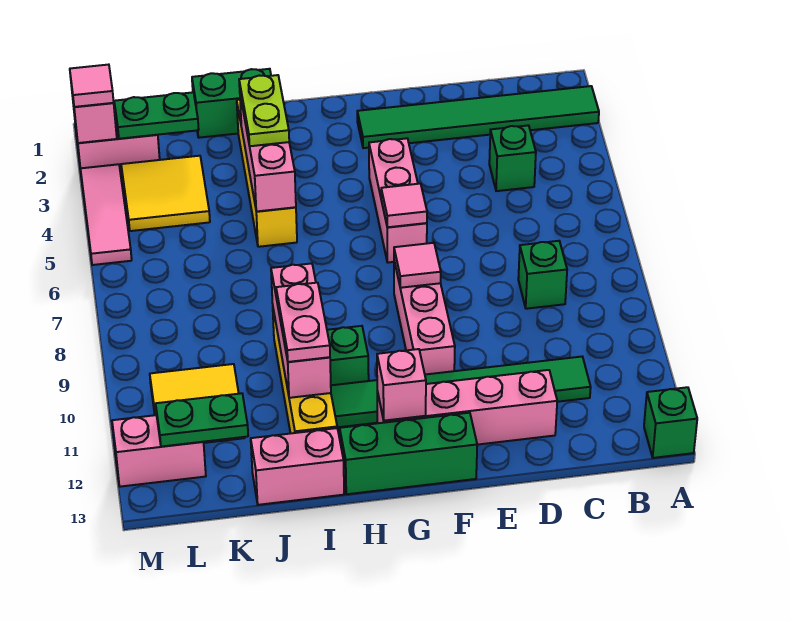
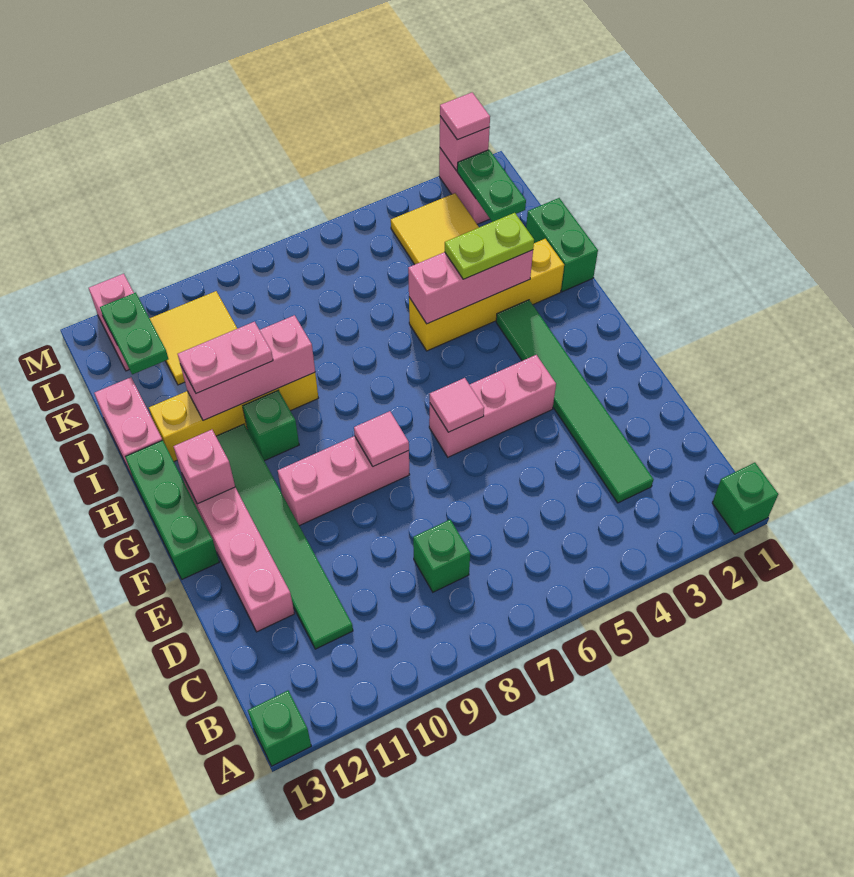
green 1x6 tile [357,86,599,148] -> green 1x6 tile moved to [496,300,653,503]
green 1x1 brick [489,125,536,191] -> green 1x1 brick moved to [712,463,778,534]
pink 1x3 tile [80,164,132,265] -> none

